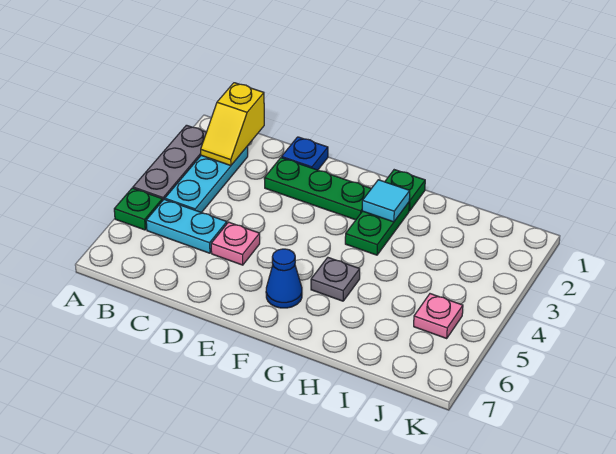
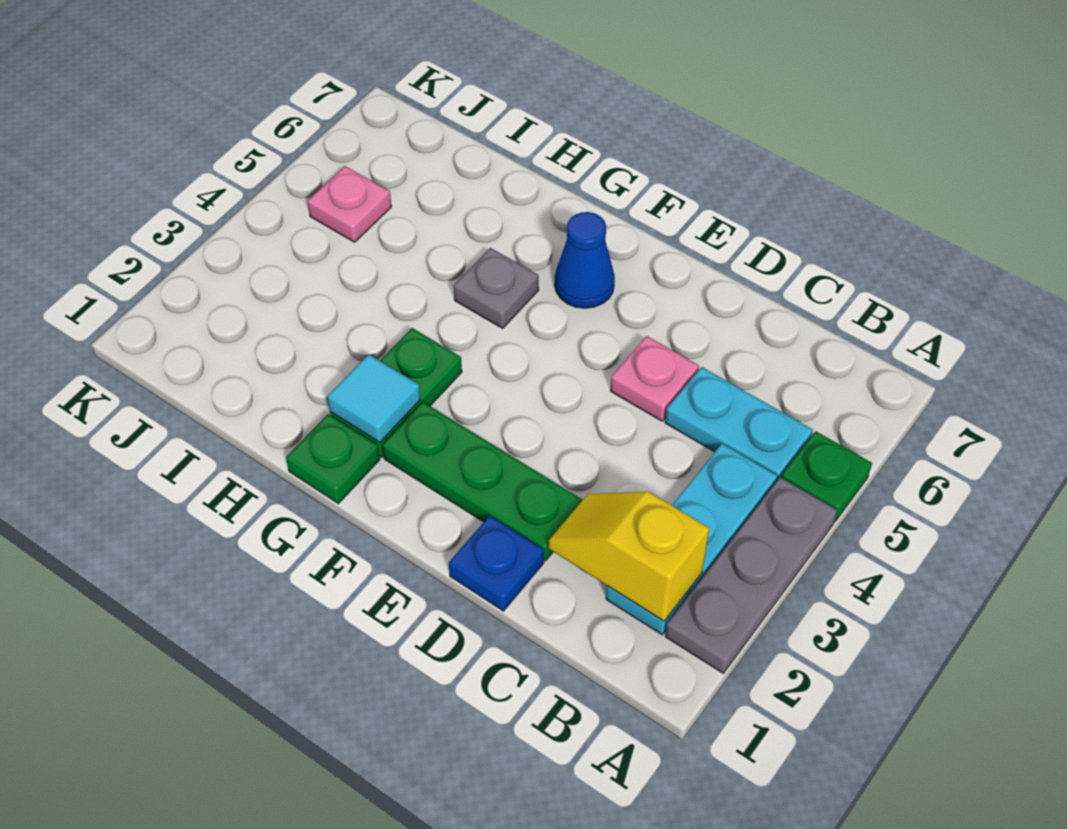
yellow 1x2 slope [201,83,264,166] -> yellow 1x2 slope turned to [548,492,709,621]

